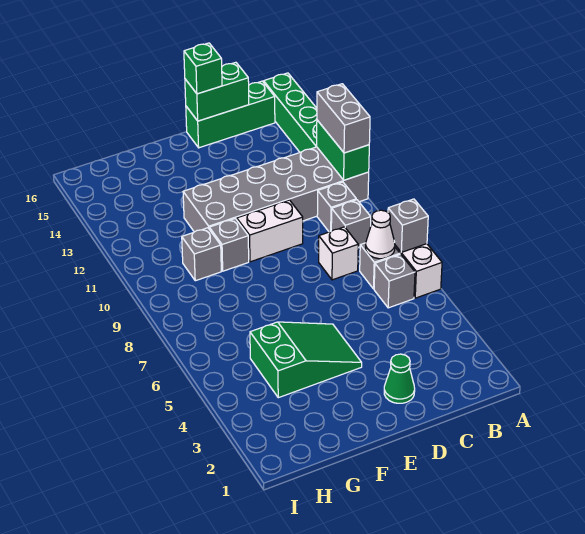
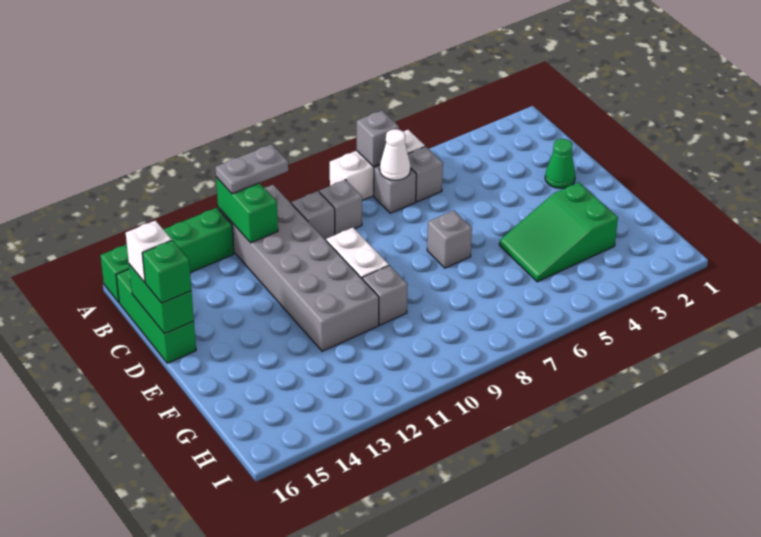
green 1x2 brick [317,120,369,180] -> green 1x2 brick turned to [216,177,278,243]
grey 1x2 brick [317,84,370,153] -> grey 1x2 plate [216,144,288,194]
white 1x1 brick [319,227,358,280] -> white 1x1 brick moved to [126,220,172,282]
green 2x3 slope [250,322,362,398] -> green 2x3 slope turned to [499,182,618,282]
grey 1x1 brick [182,228,221,281] -> grey 1x1 brick moved to [427,210,472,268]

